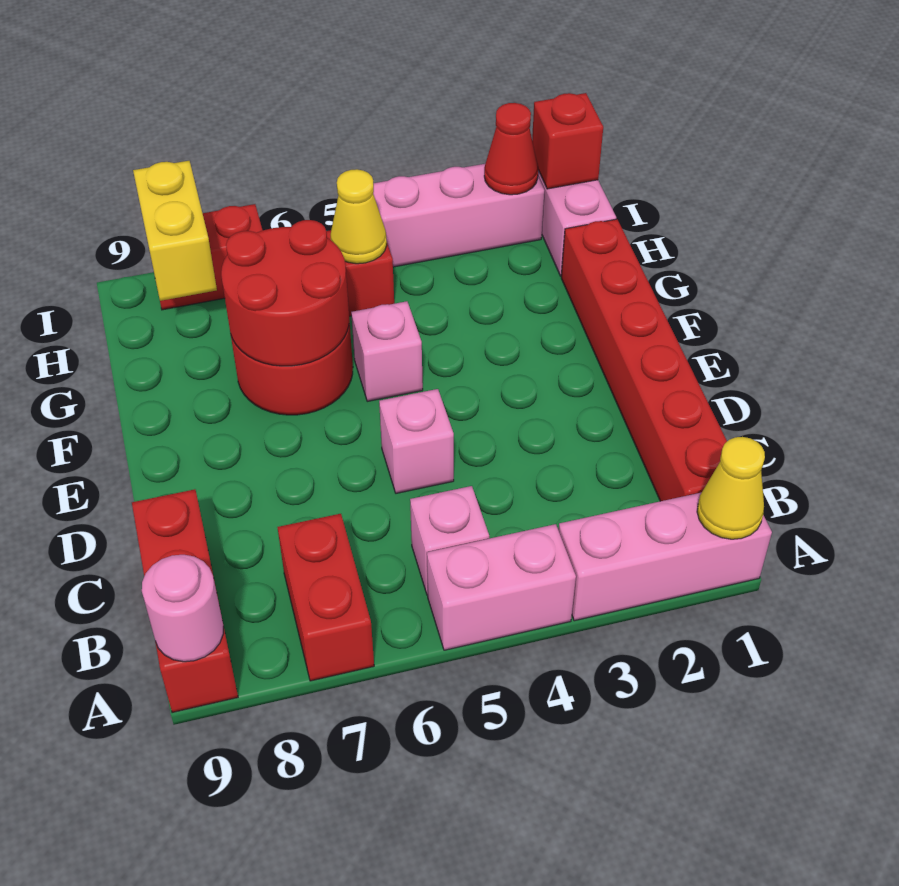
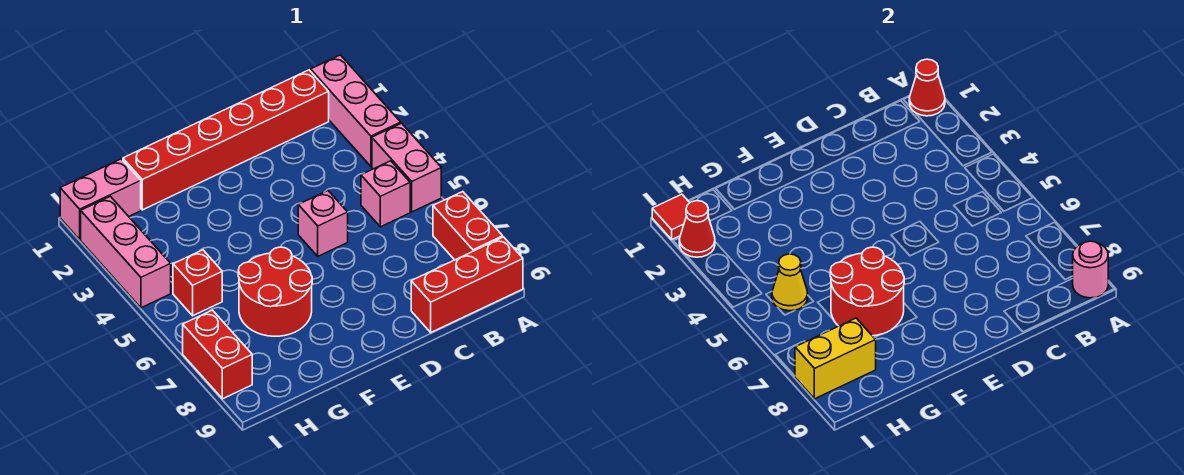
yellow 1x1 cone [697,437,765,539] -> red 1x1 cone [909,59,945,116]
red 1x2 brick [277,514,374,681] -> red 1x2 brick turned to [433,192,503,260]
pink 1x1 brick [351,301,423,401] -> none
red 1x1 brick [532,93,603,189] -> red 1x1 tile [652,194,690,239]

